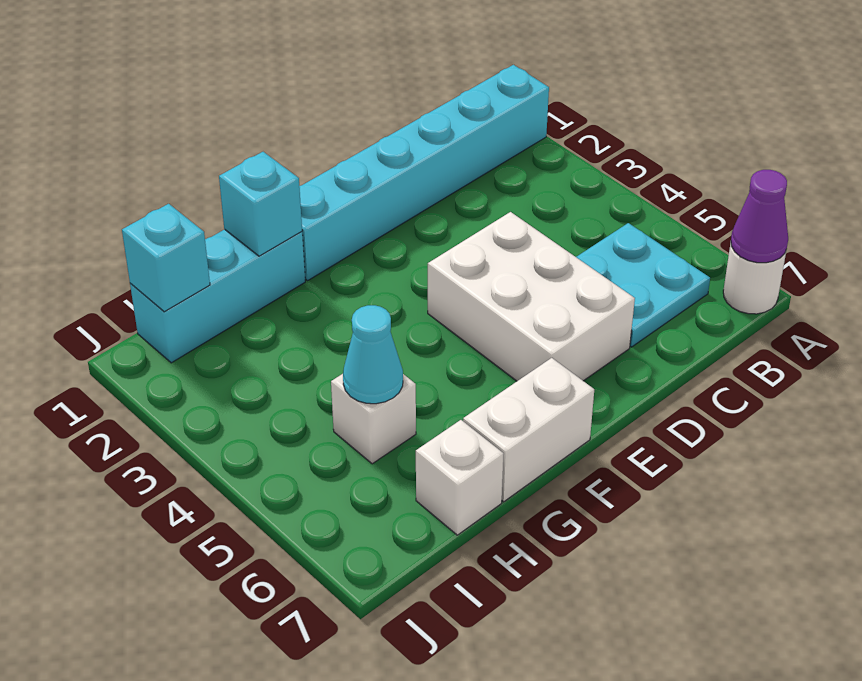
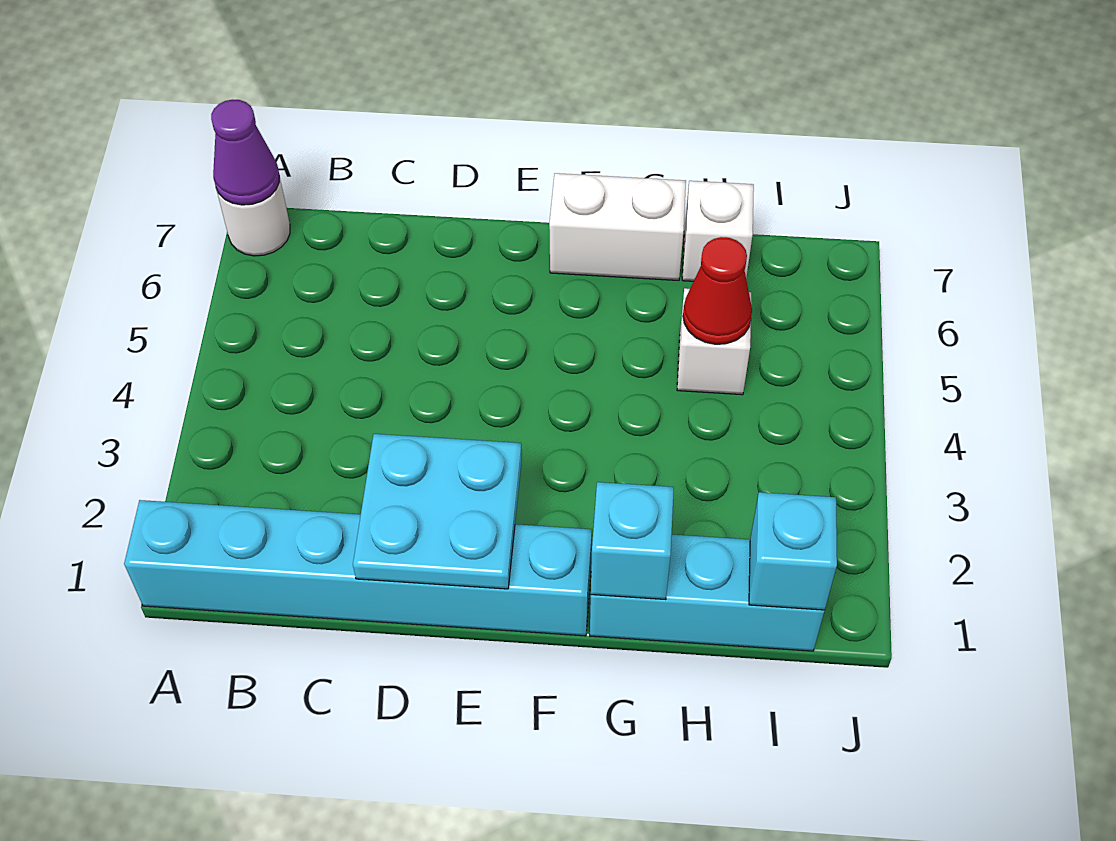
cyan 2x2 plate [576,223,710,347] -> cyan 2x2 plate moved to [353,434,522,589]
white 2x3 brick [428,212,635,381] -> none
cyan 1x1 cone [343,305,403,404] -> red 1x1 cone [683,237,752,344]

